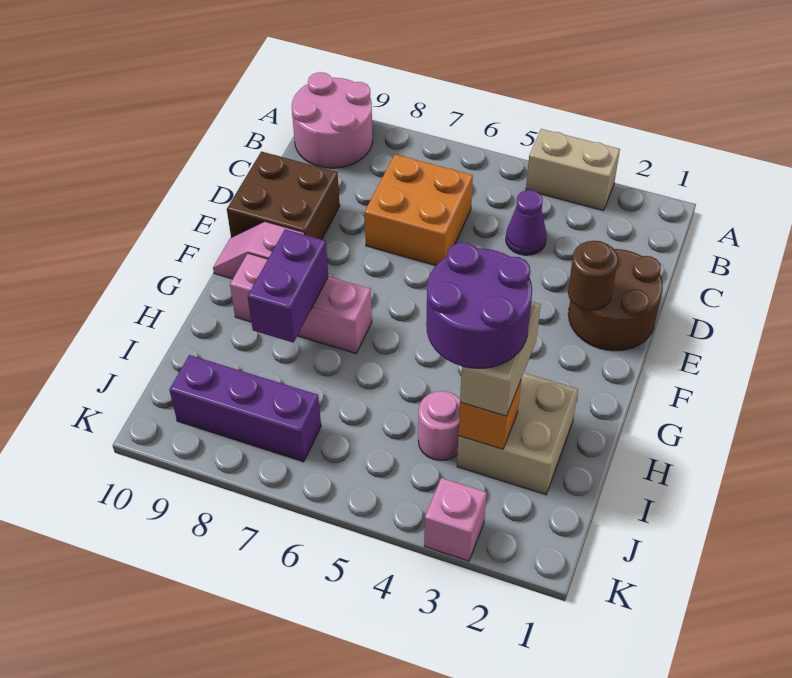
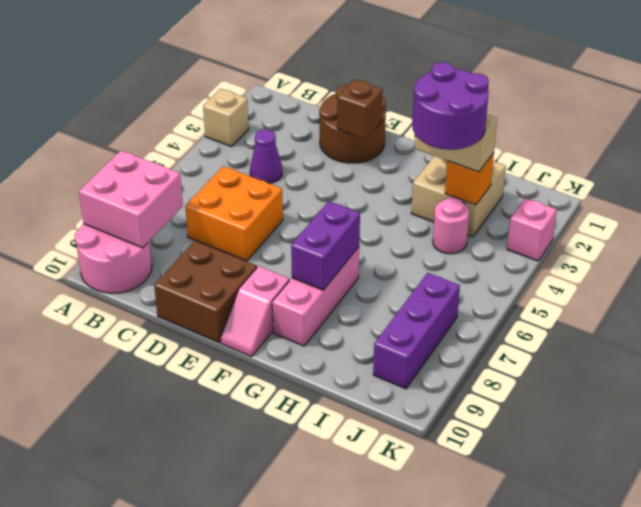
tan 1x2 brick [526,129,620,211] -> tan 1x1 brick [203,89,249,147]
none -> pink 2x2 brick [79,150,183,248]
brown 1x1 round brick [568,241,618,310] -> brown 1x1 brick [337,79,383,139]
purple 1x2 brick [248,229,328,343] -> purple 1x2 brick turned to [291,201,360,290]

